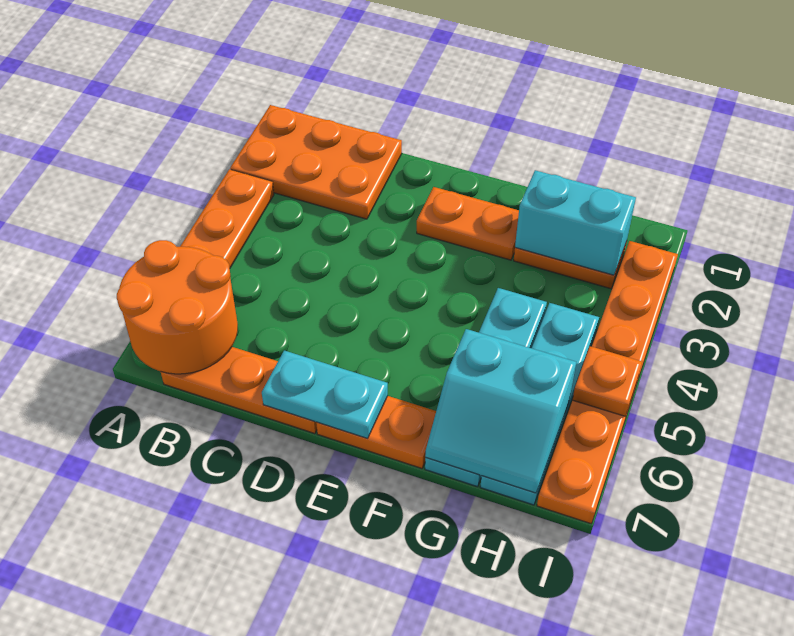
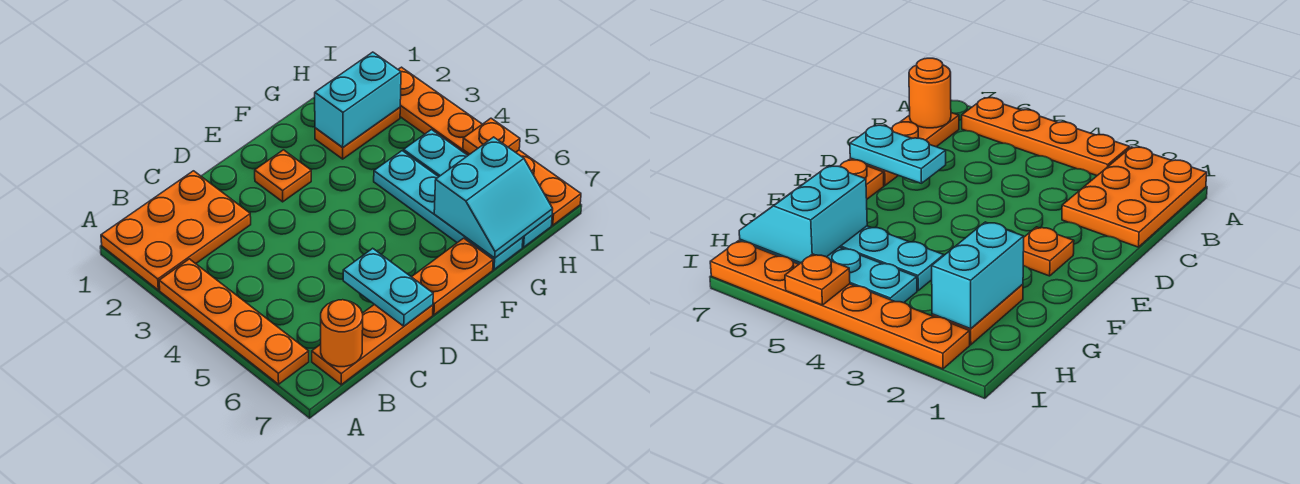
orange 2x2 round brick [117,240,238,374] -> orange 1x1 round brick [321,300,363,367]
cyan 1x2 plate [262,351,388,438] -> cyan 1x2 plate turned to [343,248,433,326]
orange 1x2 plate [417,187,519,260] -> orange 1x1 plate [255,150,311,202]

